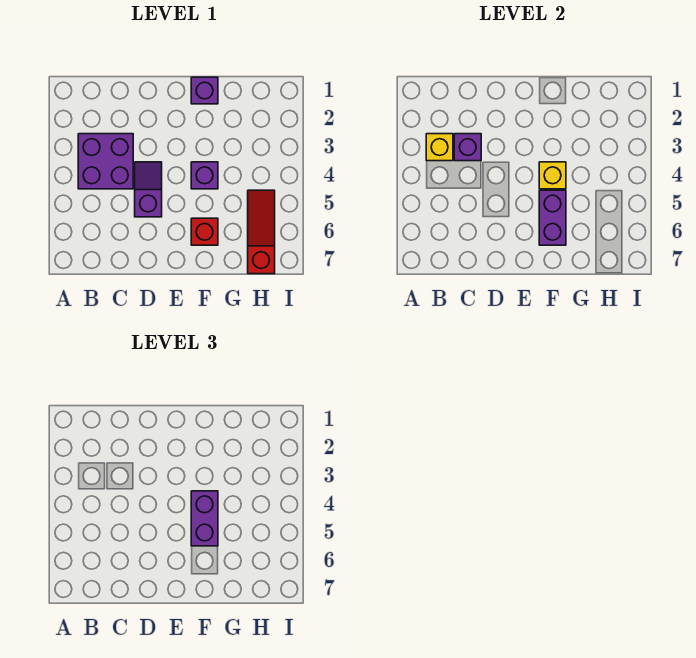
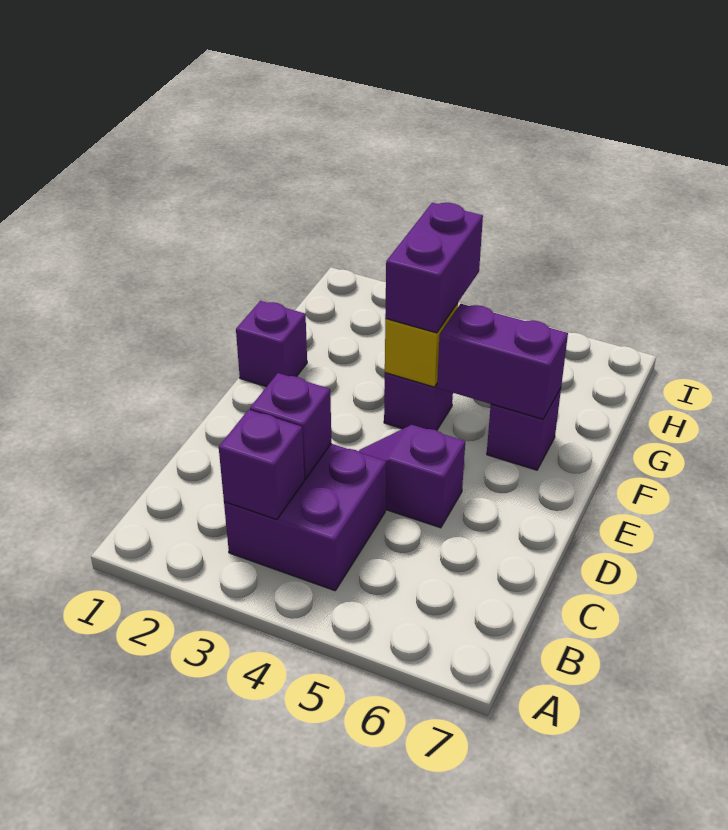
yellow 1x1 brick [426,134,453,161] -> purple 1x1 brick [219,410,304,520]
purple 1x2 brick [191,491,218,546] -> purple 1x2 brick turned to [385,203,483,333]
red 1x1 brick [191,218,218,245] -> purple 1x1 brick [487,388,561,470]
red 1x3 slope [248,190,275,274] -> none

